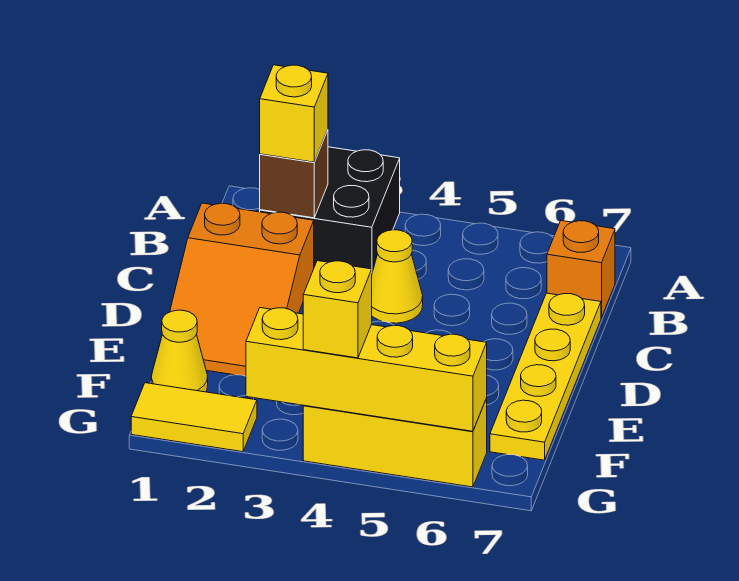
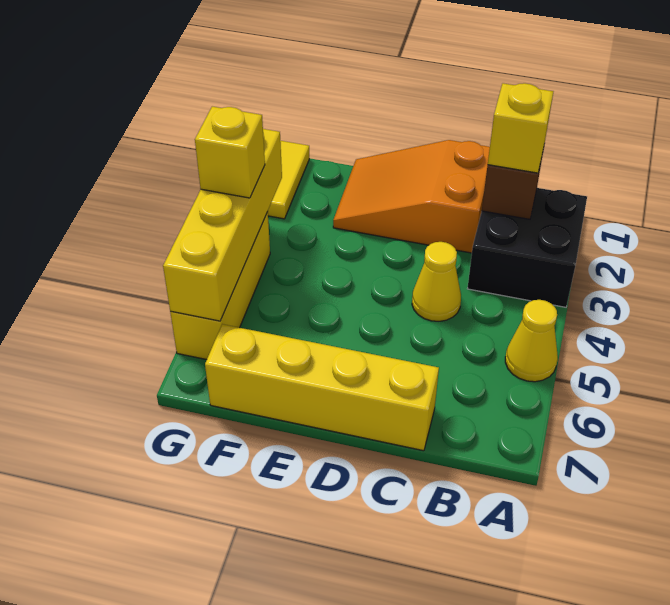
orange 1x1 brick [547,221,615,318] -> none
yellow 1x4 plate [490,293,601,460] -> yellow 1x4 brick [205,324,439,451]
yellow 1x1 cone [151,310,208,392] -> yellow 1x1 cone moved to [505,300,558,382]

